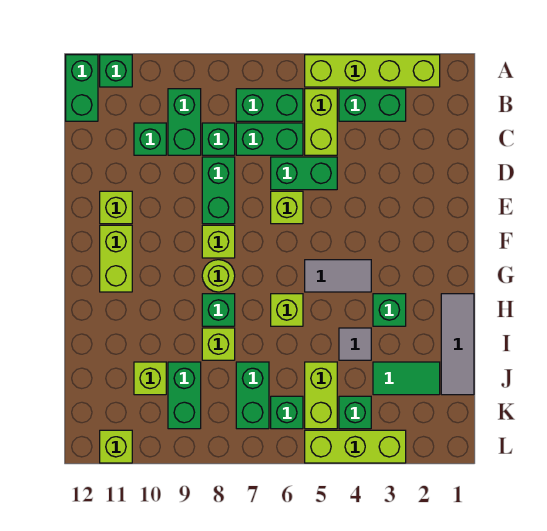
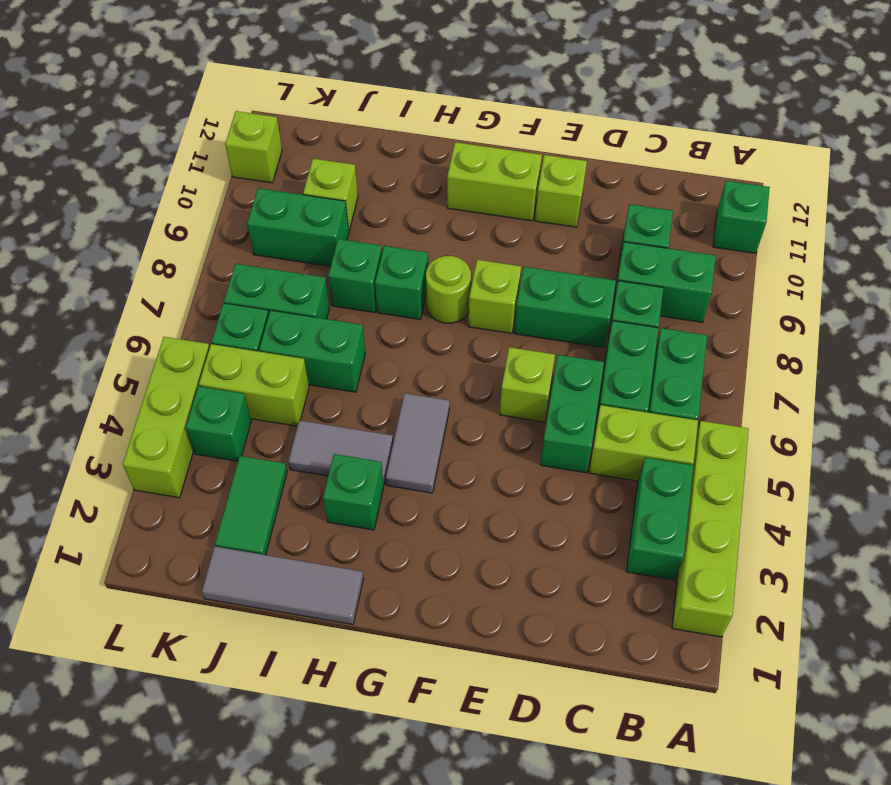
green 1x2 brick [66,55,98,121] -> green 1x2 brick moved to [259,311,365,392]
lime 1x1 brick [271,294,303,326] -> none
grey 1x1 tile [339,328,371,360] -> grey 1x2 tile [288,420,393,485]
lime 1x1 brick [202,328,235,360] -> green 1x1 brick [328,239,382,313]

